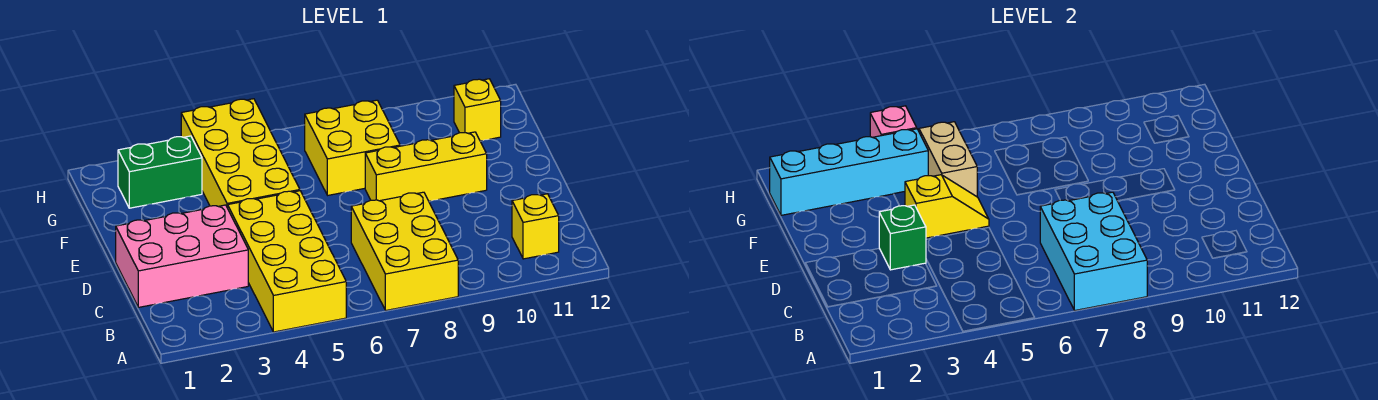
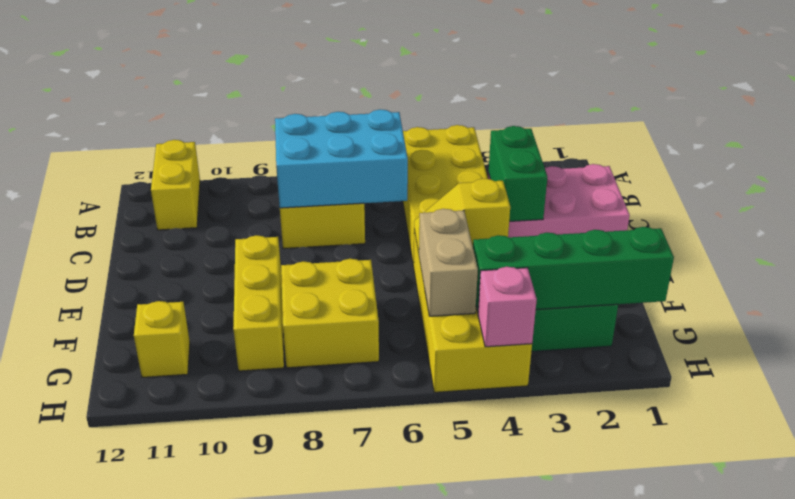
cyan 2x3 brick [1040,192,1147,310] -> cyan 2x3 brick turned to [275,109,408,208]
yellow 1x1 brick [512,194,559,259] -> yellow 1x2 brick [151,140,200,230]
green 1x1 brick [879,205,926,270] -> green 1x2 brick [489,126,547,221]
yellow 1x3 brick [365,132,487,201] -> yellow 1x3 brick turned to [233,235,284,371]
cyan 1x4 brick [770,129,928,215] -> green 1x4 brick [473,227,674,312]

